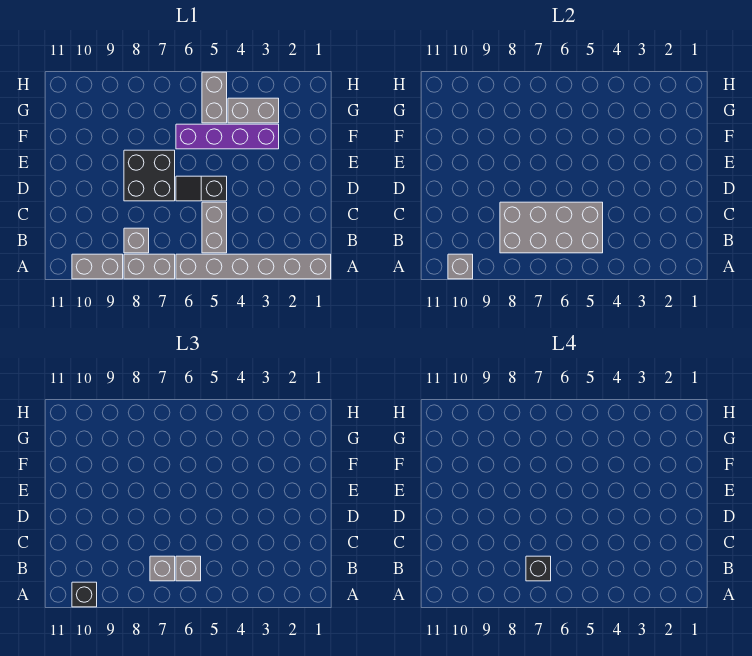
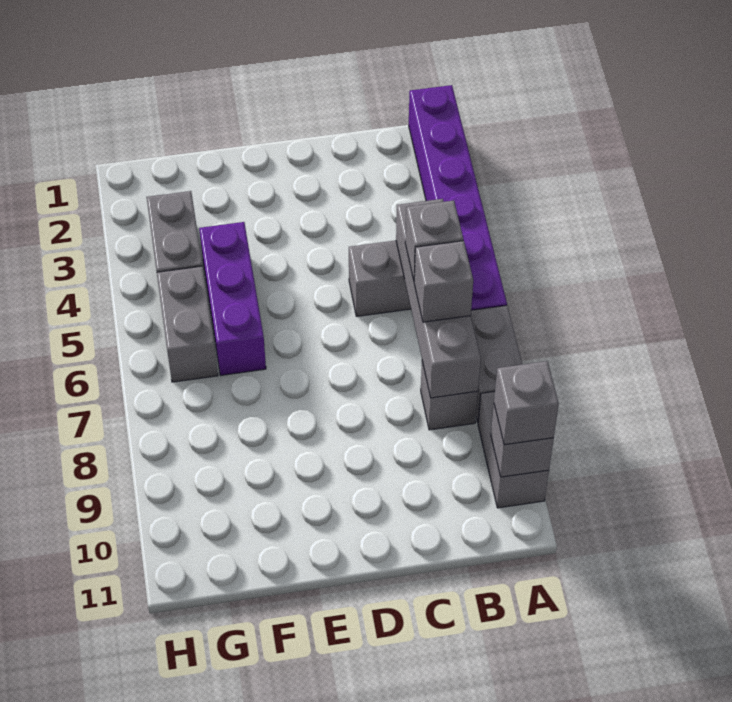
grey 1x6 brick [176,254,331,279] -> purple 1x6 brick [409,85,507,310]
black 1x1 brick [72,582,97,607] -> grey 1x1 brick [494,361,559,445]
grey 2x4 brick [500,202,603,253] -> grey 1x4 brick [396,199,481,398]
black 1x1 brick [526,556,551,581] -> none
black 1x2 slope [176,176,227,201] -> none
black 2x2 brick [124,150,175,201] -> none
purple 1x4 brick [176,124,279,149] -> purple 1x3 brick [199,222,266,375]
grey 1x2 brick [202,72,227,123] -> grey 1x2 brick turned to [157,266,218,382]

